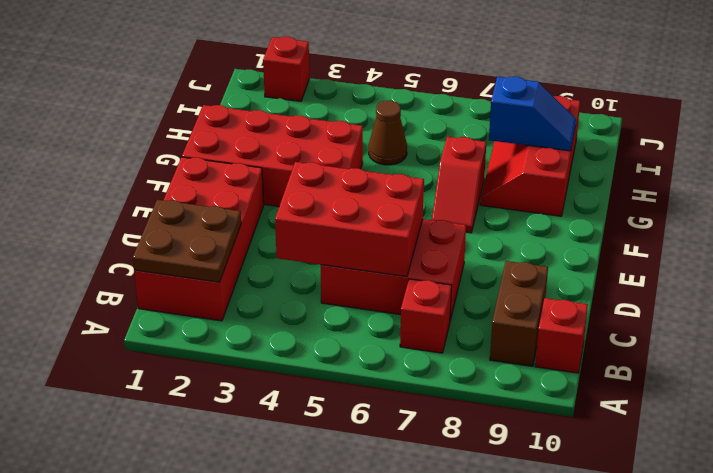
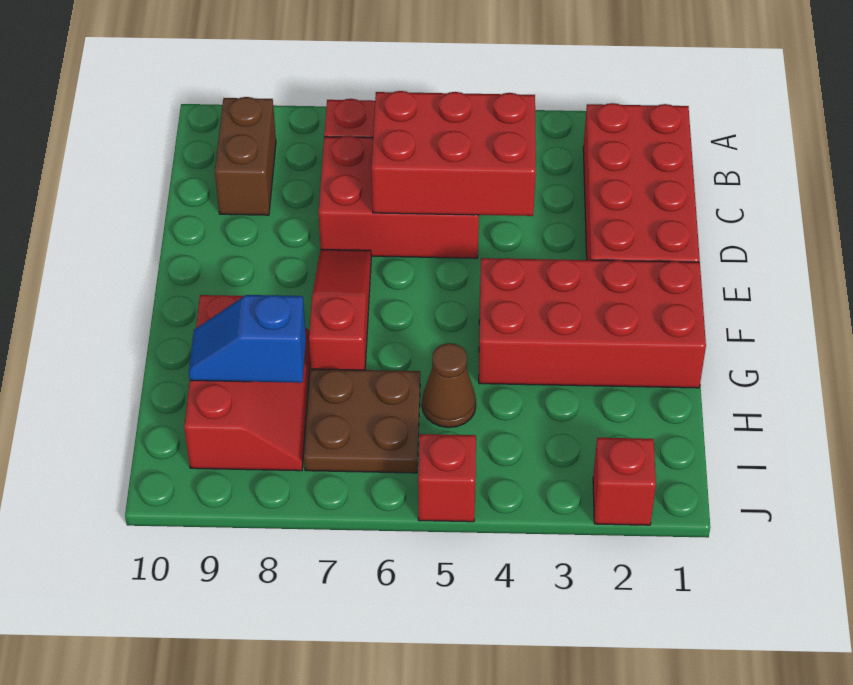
brown 2x2 plate [133,200,241,282] -> brown 2x2 plate moved to [304,369,420,473]
red 1x1 brick [535,298,588,373] -> red 1x1 brick moved to [418,434,476,522]
red 1x2 slope [432,137,486,233] -> red 1x3 slope [309,249,371,370]

